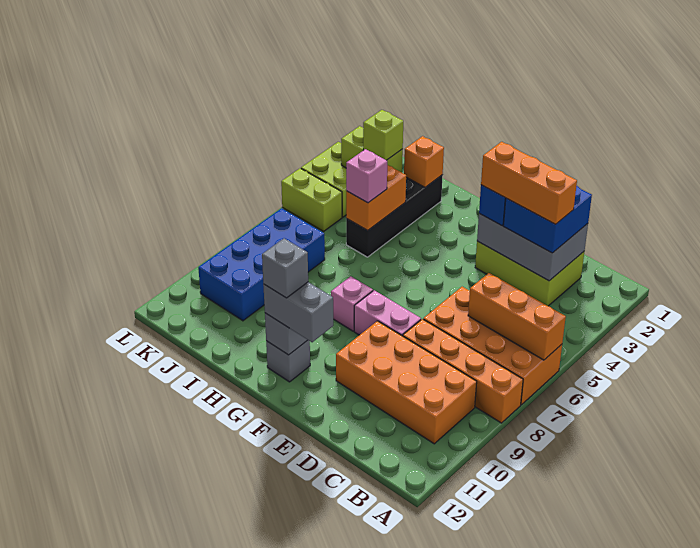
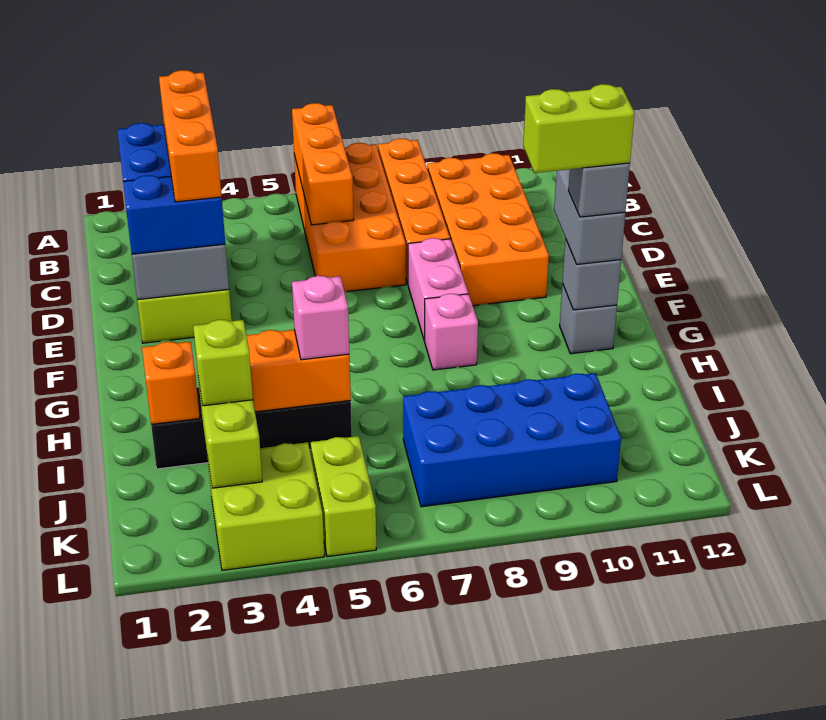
none -> lime 1x2 brick [523,84,635,173]

